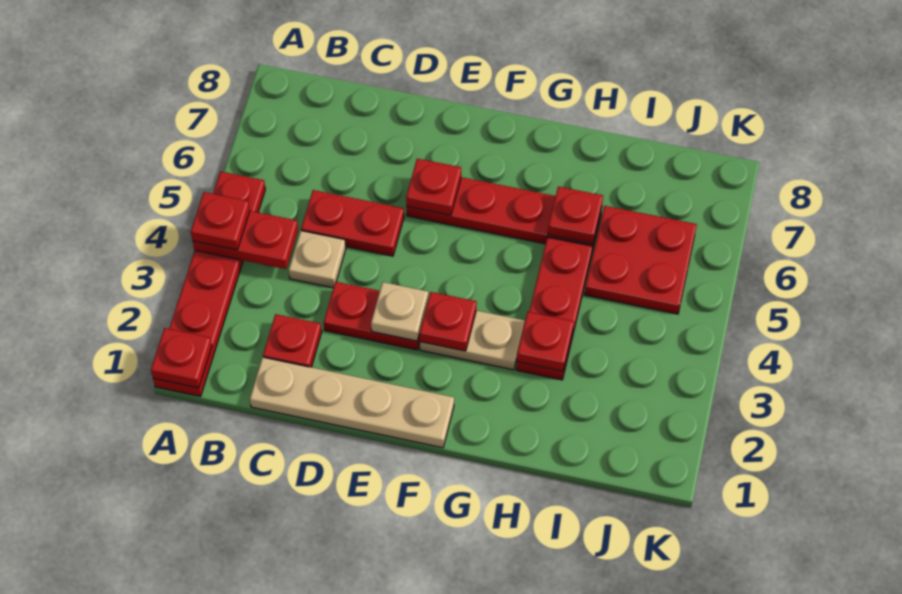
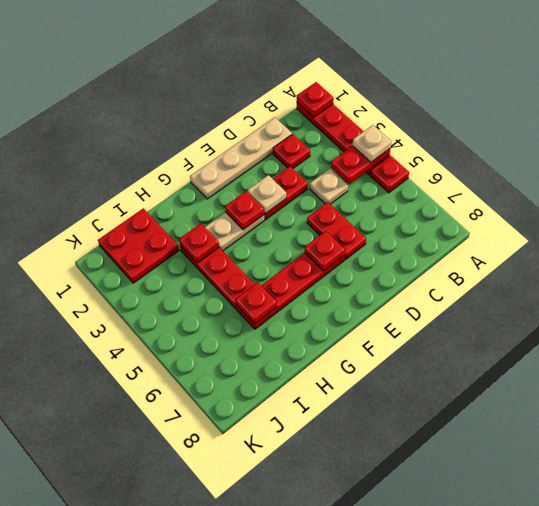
red 1x1 plate [191,192,250,250] -> tan 1x1 plate [353,125,391,162]
red 1x2 plate [301,190,404,256] -> red 1x2 plate turned to [307,202,366,260]
red 2x2 plate [585,206,697,314] -> red 2x2 plate moved to [98,208,179,283]

